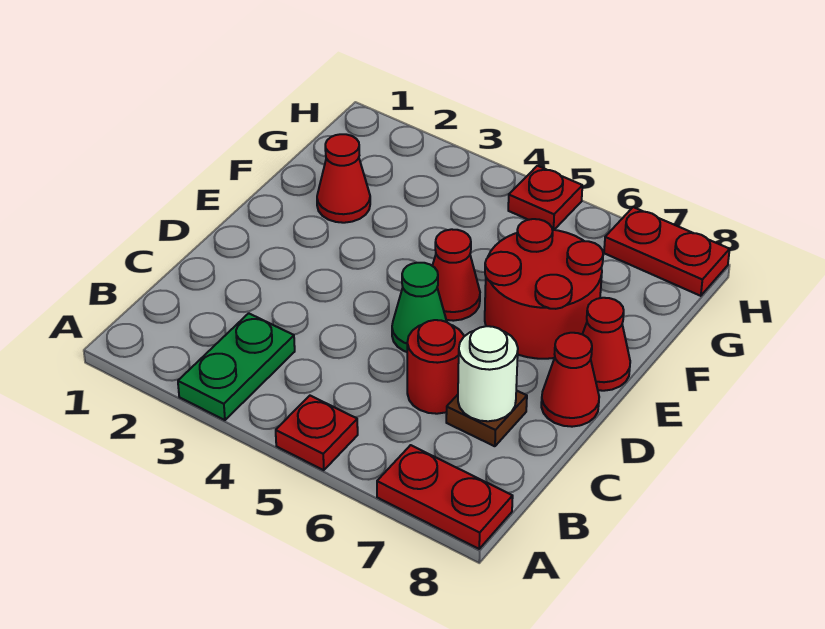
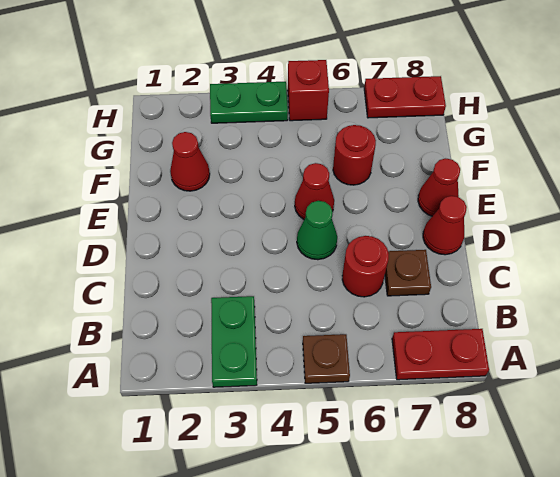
red 1x1 plate [276,396,358,470] -> brown 1x1 plate [303,334,350,383]
white 1x1 round brick [458,326,518,421] -> none
red 2x2 round brick [485,219,603,359] -> red 1x1 round brick [333,125,376,185]
none -> green 1x2 plate [210,82,288,123]
red 1x1 plate [508,166,582,230] -> red 1x1 brick [288,60,329,121]

